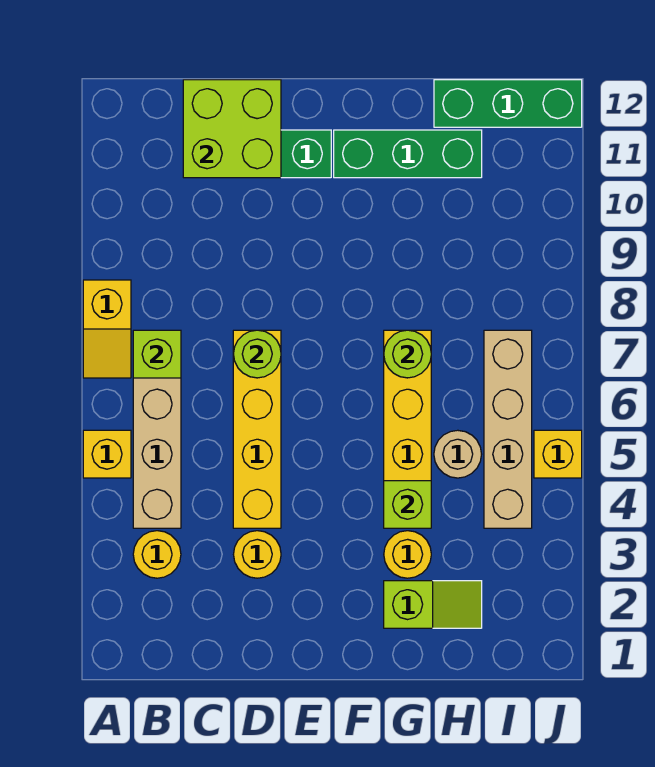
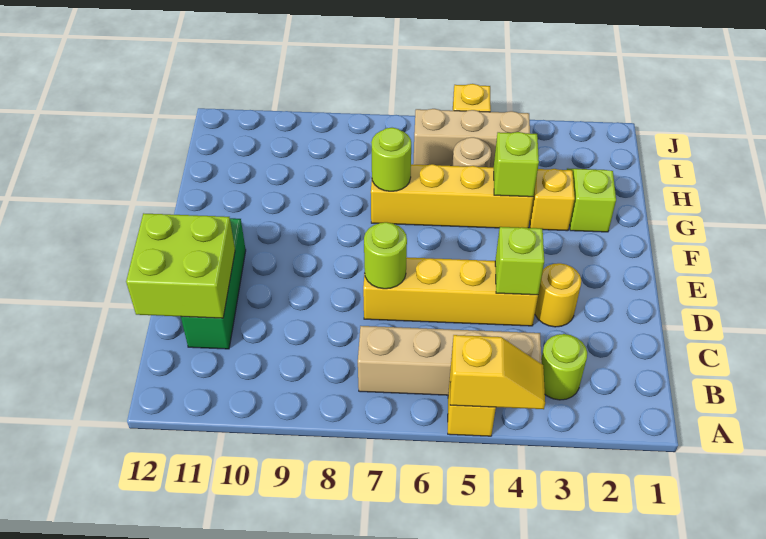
yellow 1x2 slope [83,280,131,378] -> yellow 1x2 slope moved to [450,335,545,409]
yellow 1x1 round brick [133,531,181,578] -> lime 1x1 round brick [541,334,587,400]
lime 1x1 brick [133,330,181,378] -> lime 1x1 brick moved to [495,227,544,295]
green 1x3 brick [334,130,482,178] -> none
yellow 1x1 round brick [384,531,431,578] -> yellow 1x1 brick [530,169,575,231]
green 1x3 brick [434,80,582,127] -> none
tan 1x4 brick [484,330,532,528] -> tan 1x3 brick [413,109,530,167]

